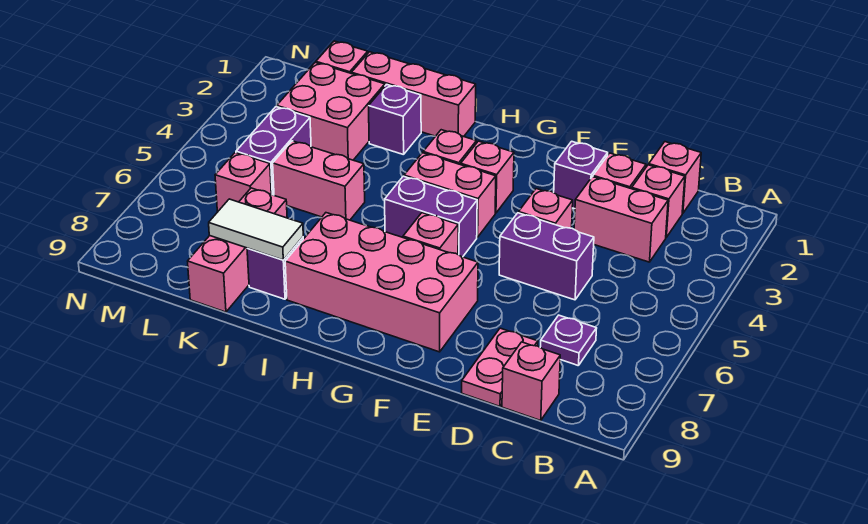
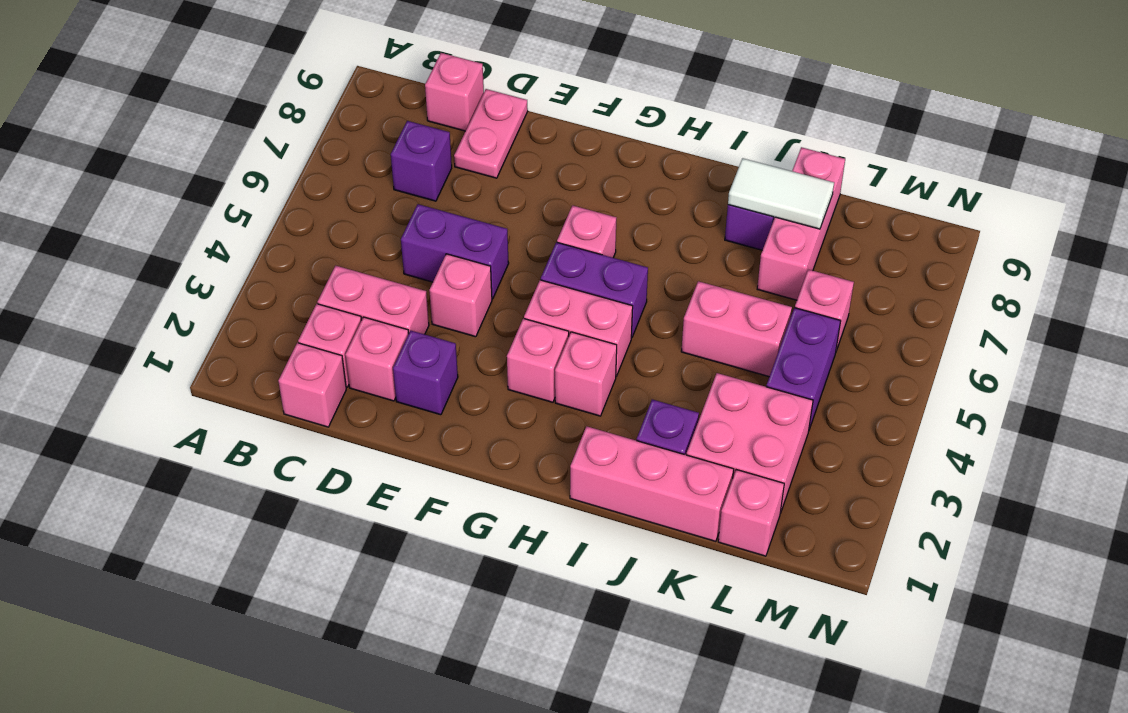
purple 1x1 plate [540,315,597,366] -> purple 1x1 brick [391,121,452,201]
pink 2x4 brick [285,213,478,352] -> none

